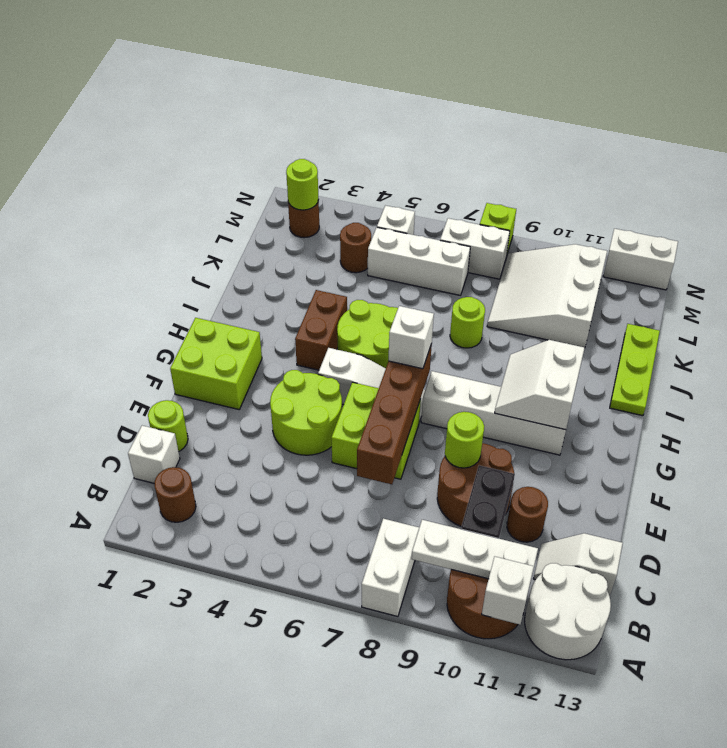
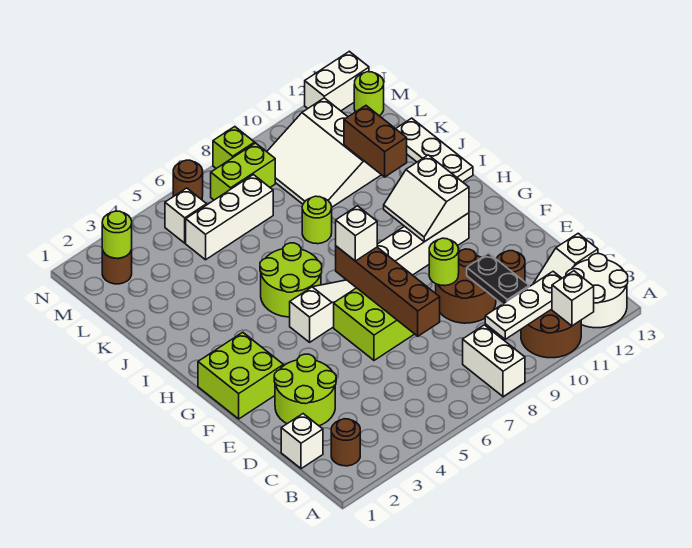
lime 1x1 round brick [148,400,188,452] -> lime 1x1 round brick moved to [354,72,384,116]
lime 2x2 round brick [270,370,342,455] -> lime 2x2 round brick moved to [274,354,336,426]
brown 1x2 brick [295,290,347,370] -> brown 1x2 brick moved to [344,106,407,177]
lime 1x3 plate [610,324,660,416] -> white 1x3 plate [396,118,473,182]
brown 1x1 round brick [340,223,371,273] -> brown 1x1 round brick moved to [173,160,203,200]
white 1x2 brick [440,218,510,279] -> lime 1x2 brick [211,143,275,200]

